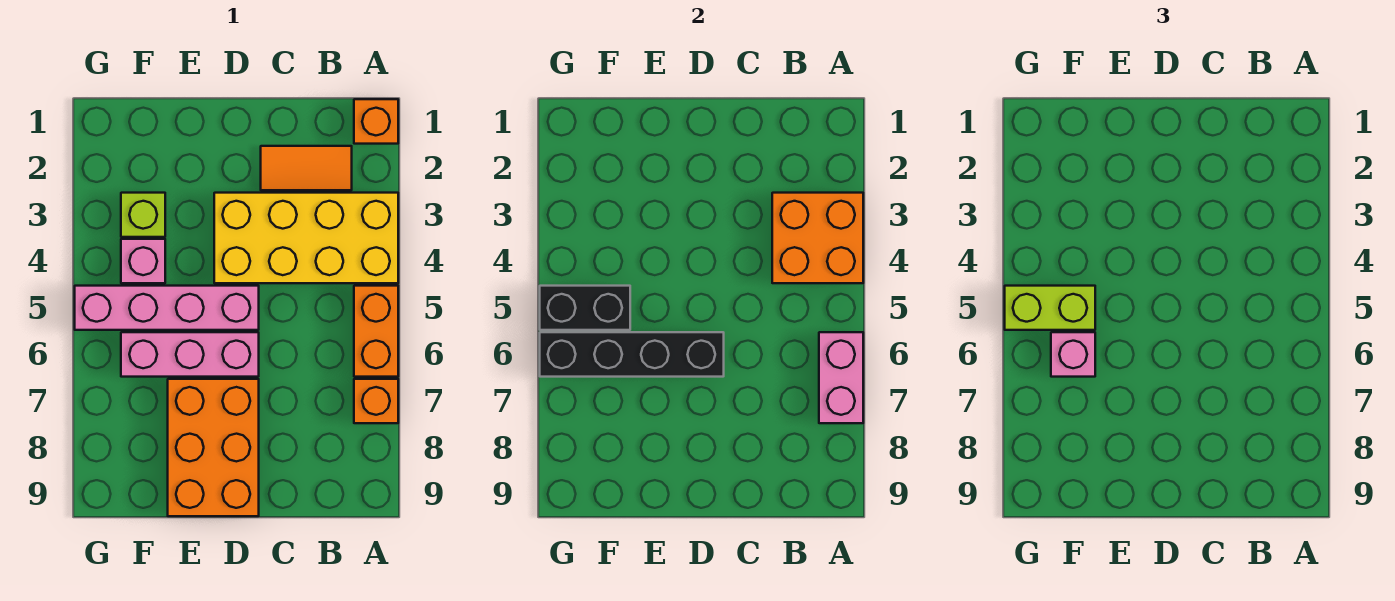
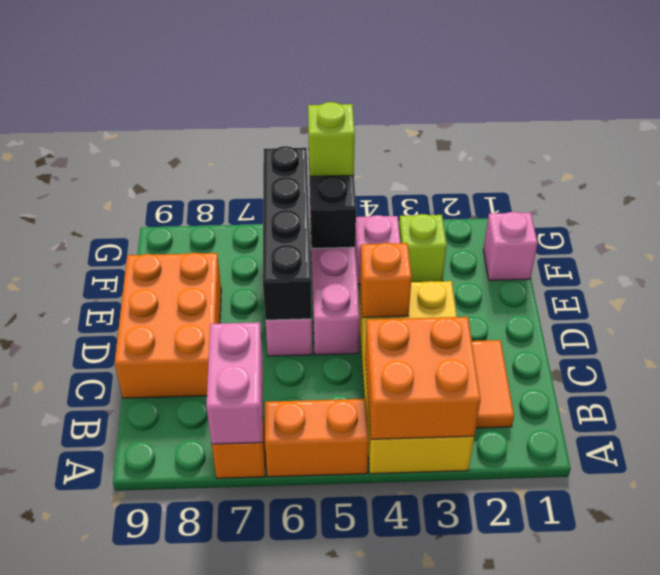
orange 1x1 brick [354,99,398,144] -> orange 1x1 brick moved to [360,243,412,318]
pink 1x2 brick [819,332,863,423] -> pink 1x2 brick turned to [206,322,263,444]
orange 2x3 brick [168,379,259,516] -> orange 2x3 brick turned to [115,253,221,398]
lime 1x2 brick [1005,286,1095,330] -> lime 1x1 brick [308,102,355,177]
pink 1x1 brick [1051,332,1095,377] -> pink 1x1 brick moved to [483,212,538,280]

